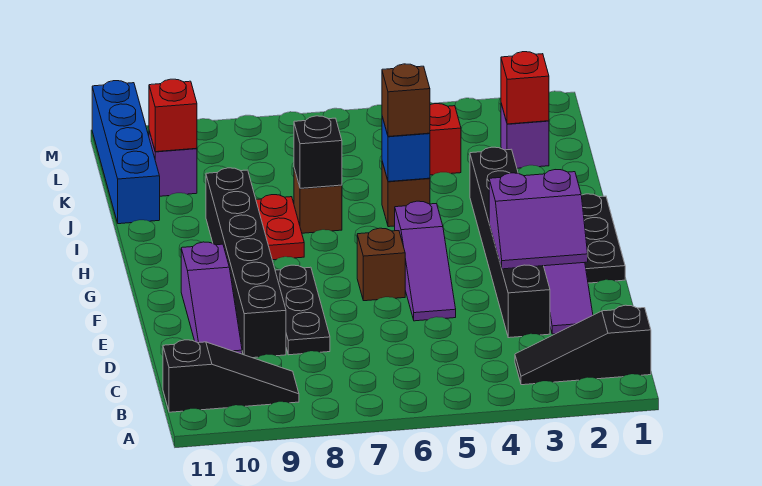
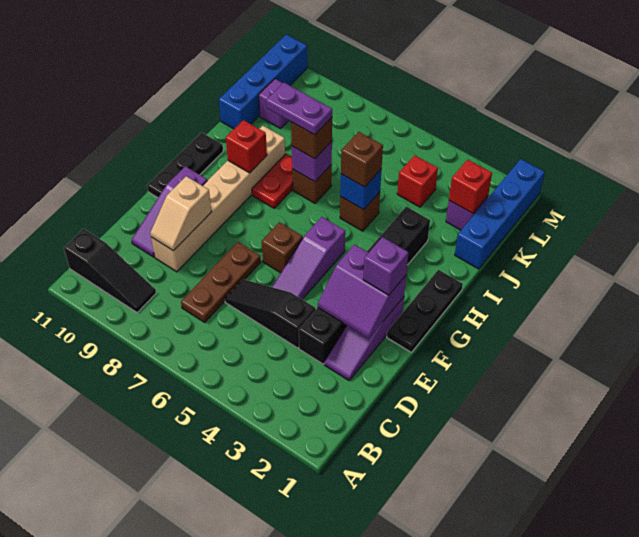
black 1x3 slope [515,305,651,385] -> black 1x3 slope moved to [225,279,316,348]
none -> brown 1x3 plate [181,242,261,322]
black 1x3 plate [275,265,330,355] -> black 1x3 plate moved to [147,132,223,198]
black 1x6 brick [206,168,286,358] -> tan 1x6 brick [151,126,285,272]
none -> tan 1x2 slope [150,176,211,251]
none -> purple 1x1 brick [363,237,408,295]
black 1x1 brick [294,116,342,188] -> purple 1x1 brick [292,141,332,182]
none -> brown 1x1 brick [291,118,332,159]
none -> purple 1x2 plate [266,83,332,135]
none -> blue 1x4 brick [455,159,545,269]
red 1x1 brick [149,79,197,152] -> red 1x1 brick moved to [226,120,267,173]

